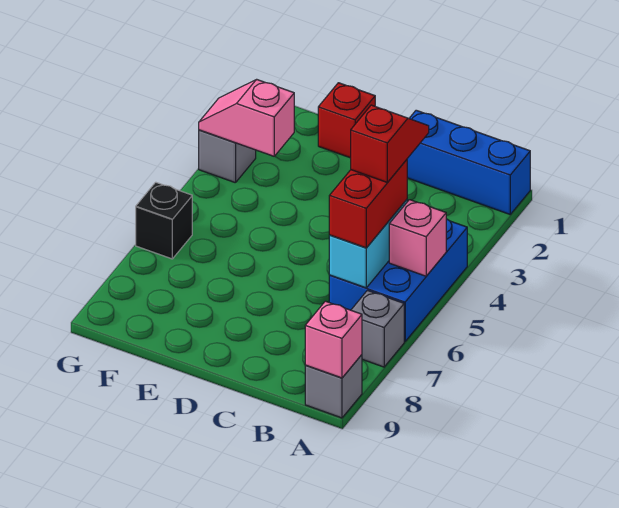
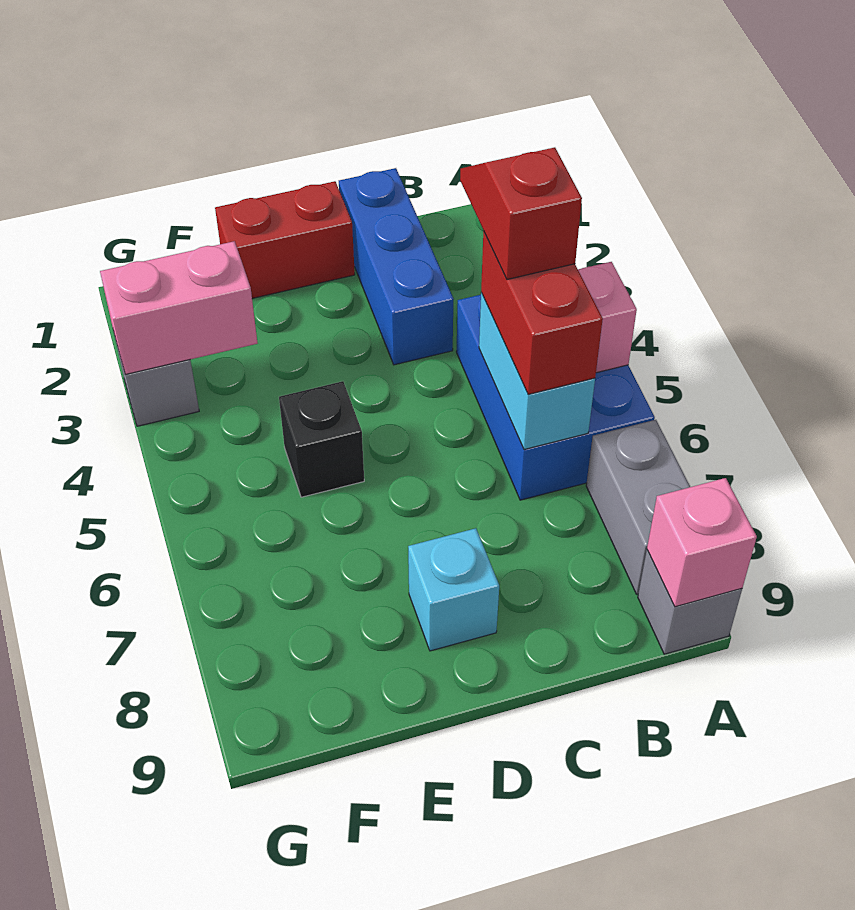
blue 1x3 brick [407,110,530,214] -> blue 1x3 brick turned to [339,168,454,365]
grey 1x1 brick [351,290,404,367] -> grey 1x2 brick [586,420,690,594]
none -> cyan 1x1 brick [408,528,499,651]
red 1x1 brick [318,83,375,158] -> red 1x2 brick [215,181,355,298]
pink 1x2 slope [199,79,294,156] -> pink 1x2 brick [100,241,258,374]
black 1x1 brick [136,182,192,259] -> black 1x1 brick moved to [279,381,364,497]

